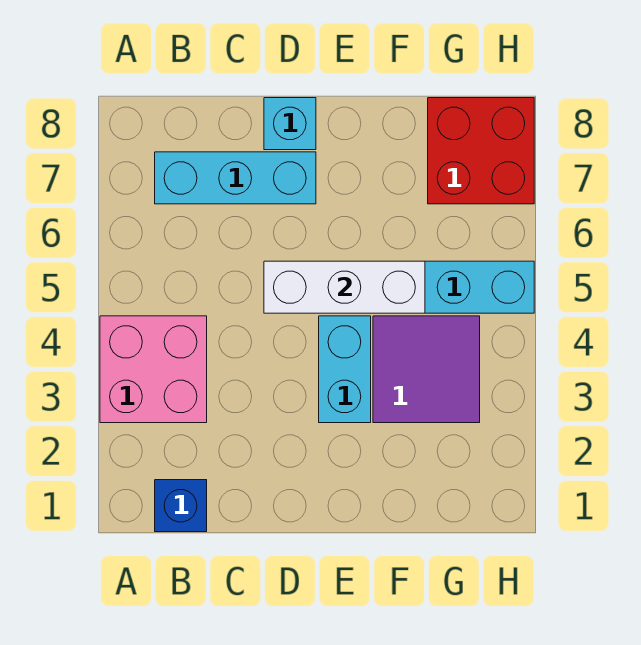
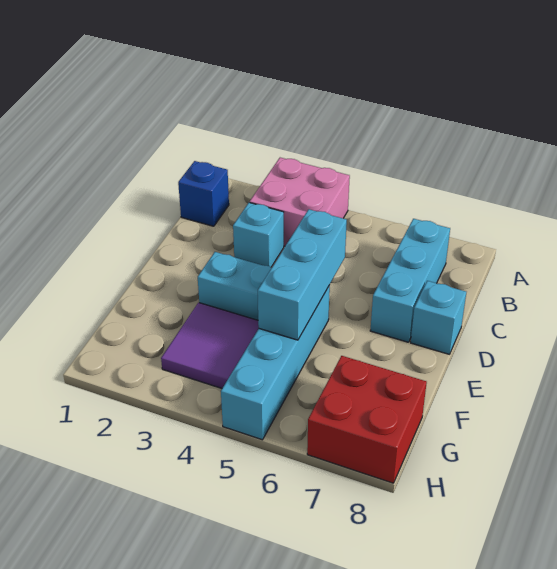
none -> cyan 1x1 brick [233,202,284,267]
white 1x3 brick [264,261,425,313] -> cyan 1x3 brick [258,209,347,340]

